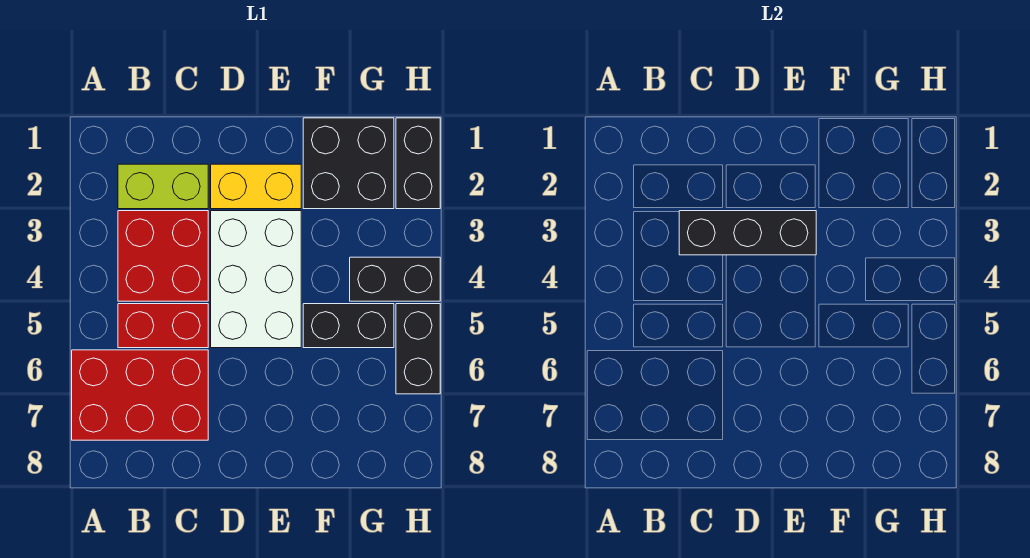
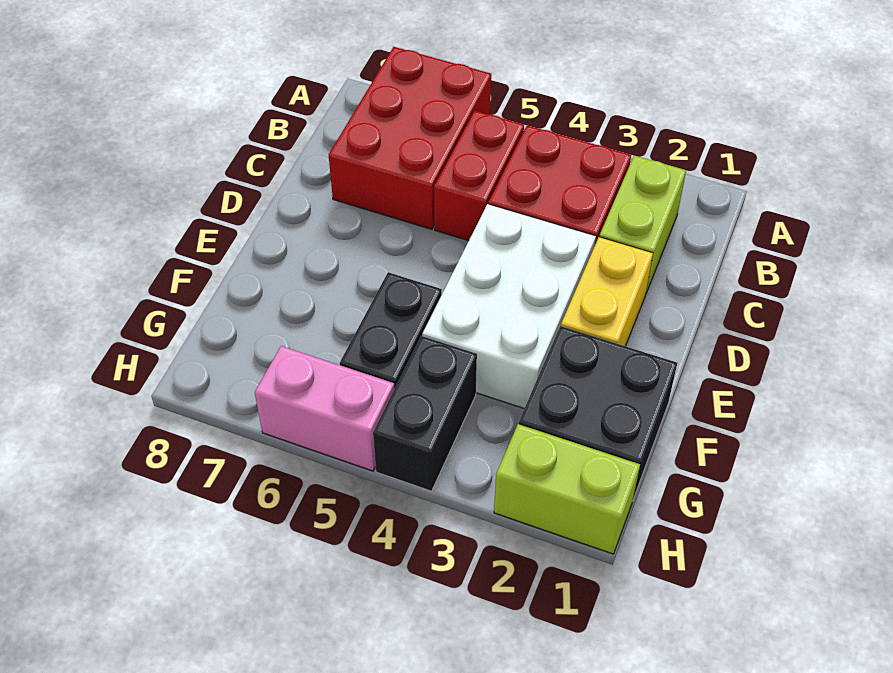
black 1x3 brick [679,211,816,255] -> none
white 2x3 brick [211,211,301,348] -> white 2x3 brick turned to [422,204,596,409]
black 1x2 brick [396,118,440,209] -> lime 1x2 brick [494,424,640,554]
black 1x2 brick [396,304,440,394] -> pink 1x2 brick [255,346,395,471]

